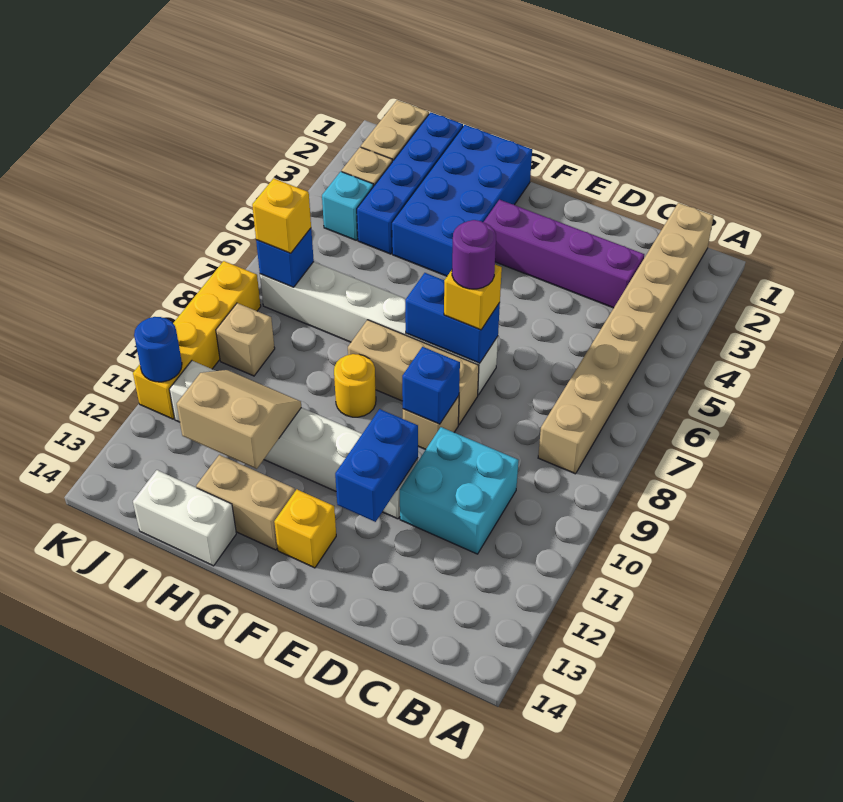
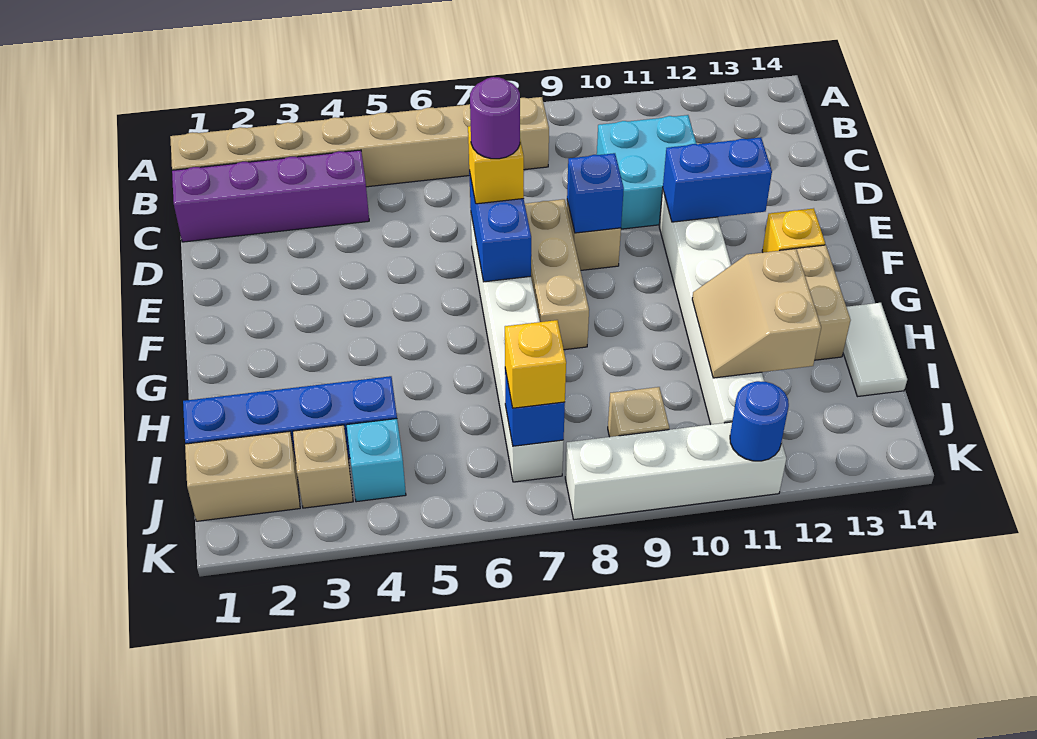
purple 1x4 brick [484,200,644,308] -> purple 1x4 brick turned to [172,150,369,242]
blue 2x4 brick [392,125,532,276] -> none
yellow 1x1 round brick [334,354,376,417] -> none
white 1x2 brick [133,470,236,566] -> white 1x2 tile [843,303,907,397]
yellow 1x4 brick [133,261,261,419] -> white 1x4 brick [565,422,786,520]

